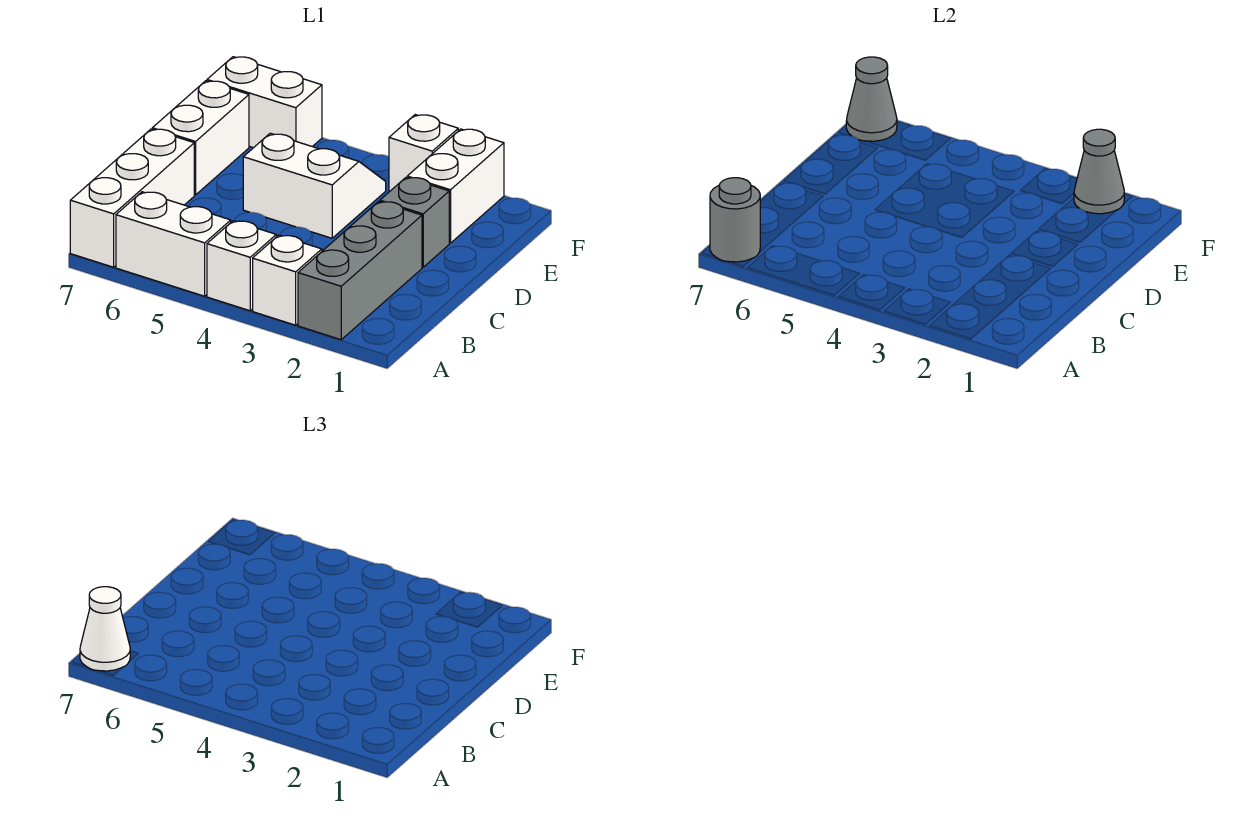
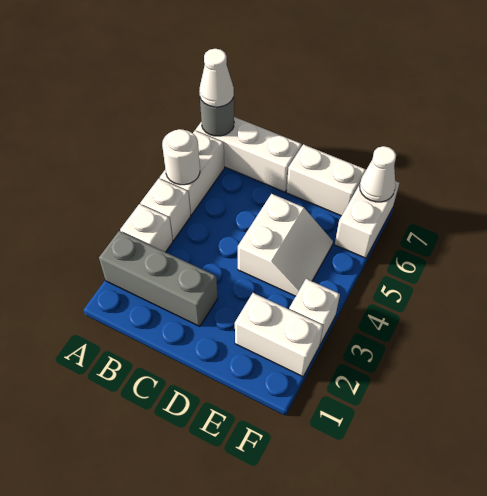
none -> white 1x1 round brick [162,129,200,185]
grey 1x1 brick [380,177,449,267] -> none
grey 1x1 cone [1074,129,1124,214] -> none
grey 1x1 cone [846,57,897,141] -> white 1x1 cone [360,146,396,202]

